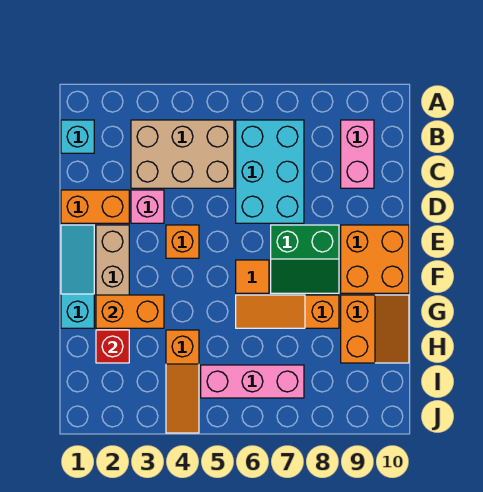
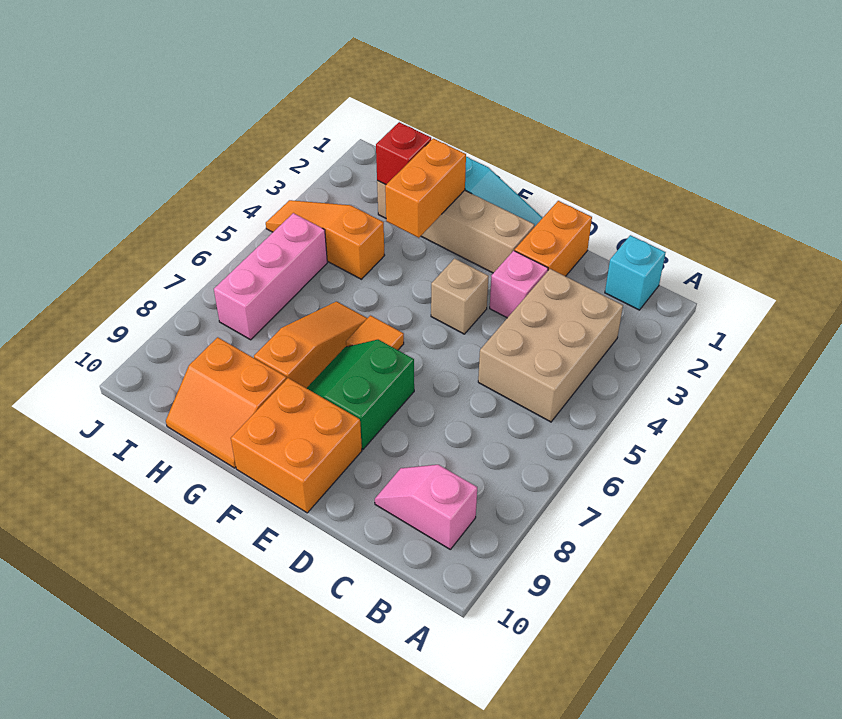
cyan 2x3 brick [236,120,304,223] -> none
pink 1x2 brick [341,120,374,188] -> pink 1x2 slope [375,465,477,549]
orange 1x1 brick [166,225,199,258] -> tan 1x1 brick [431,258,489,334]

